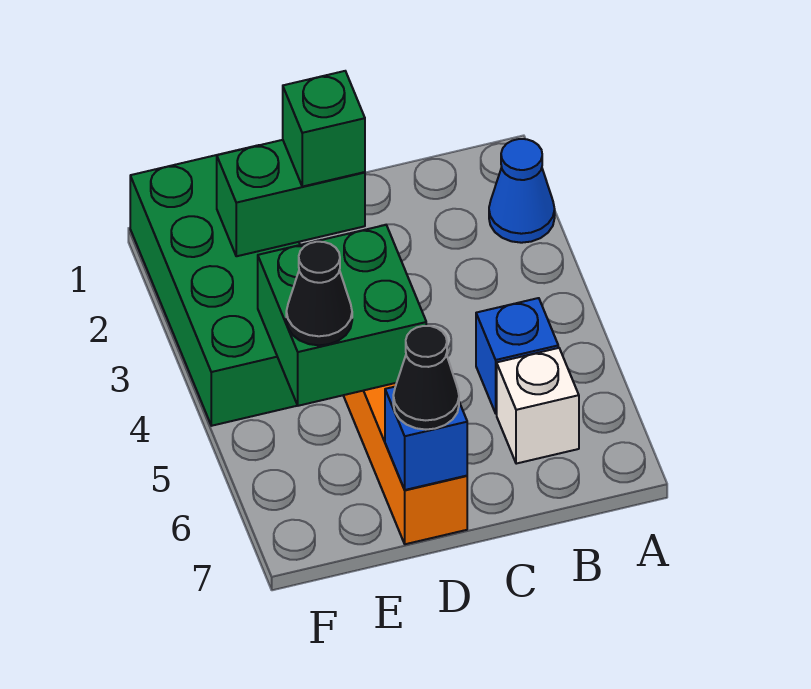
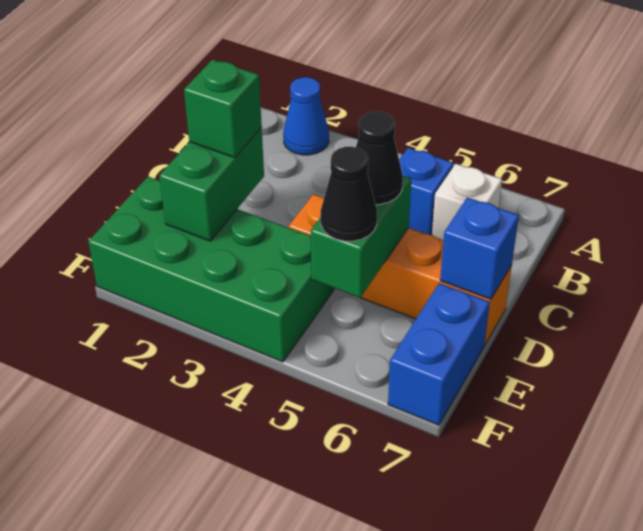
green 2x2 brick [258,225,426,406] -> green 1x2 brick [310,176,411,298]
black 1x1 cone [393,326,459,430] -> black 1x1 cone moved to [356,112,403,205]
none -> blue 1x2 brick [388,283,490,425]

